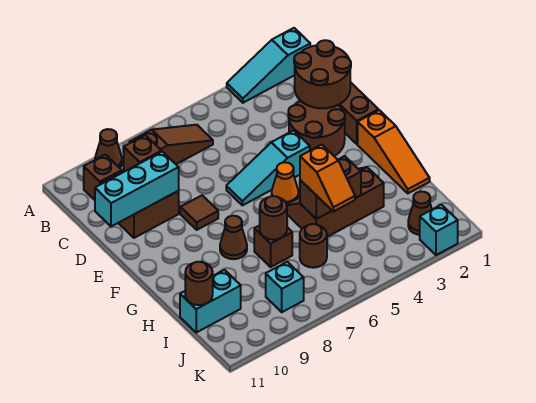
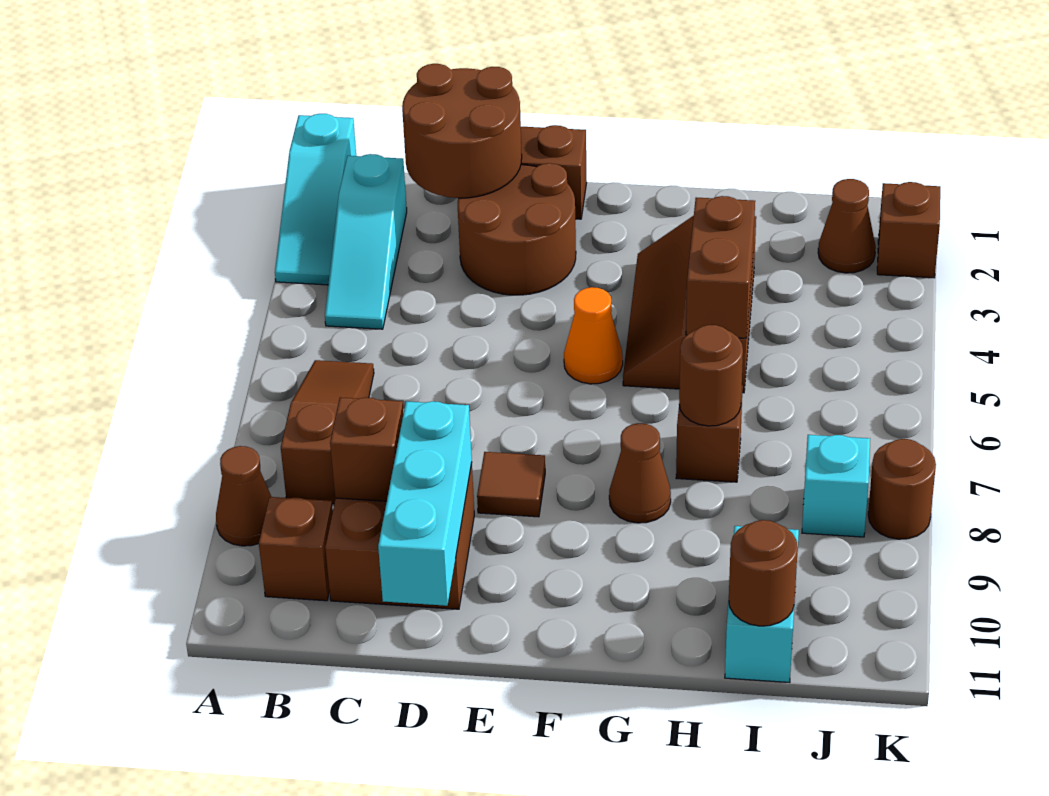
cyan 1x3 slope [226,130,310,205] -> cyan 1x3 slope moved to [325,154,407,329]
orange 1x3 slope [358,110,430,193] -> none
orange 1x2 slope [300,145,355,212] -> none
brown 1x1 round brick [300,224,327,268] -> brown 1x1 round brick moved to [868,439,936,539]
cyan 1x1 brick [420,205,458,255] -> brown 1x1 brick [877,182,940,278]

